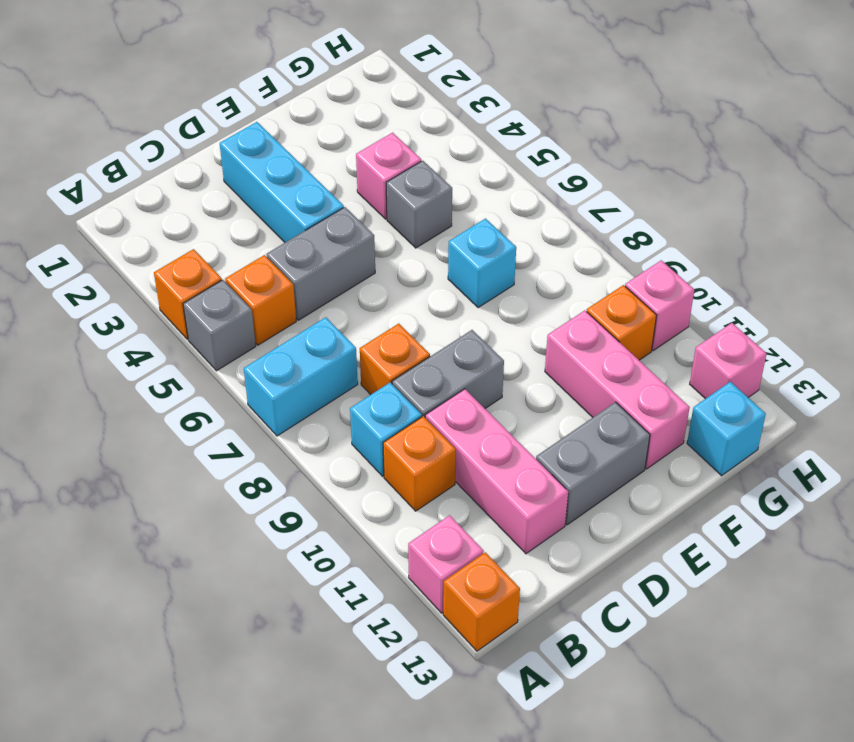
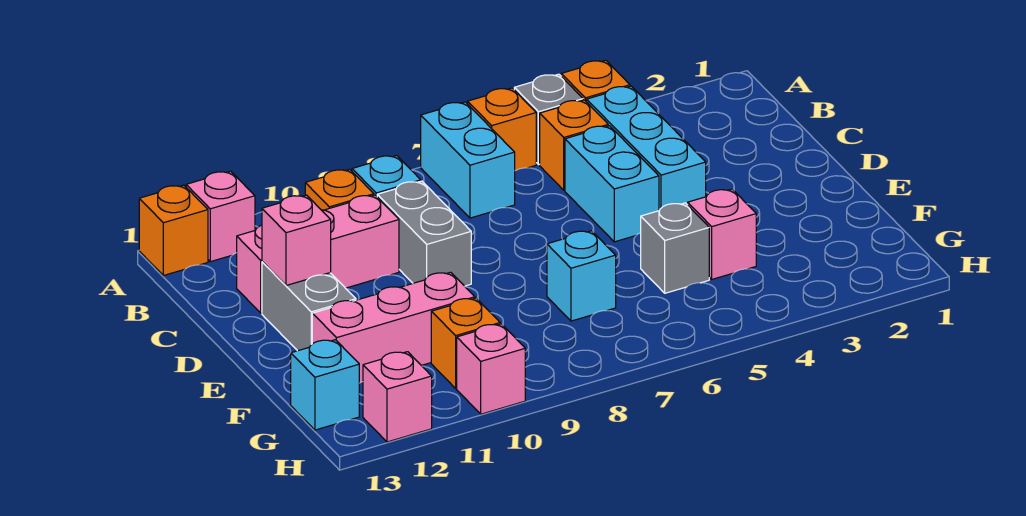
grey 1x2 brick [267,207,375,320] -> cyan 1x2 brick [565,126,659,242]
orange 1x1 brick [360,324,430,395] -> orange 1x1 brick moved to [468,88,536,171]
cyan 1x3 brick [220,122,344,242] -> cyan 1x3 brick turned to [587,86,706,211]
none -> pink 1x1 brick [262,195,331,286]

